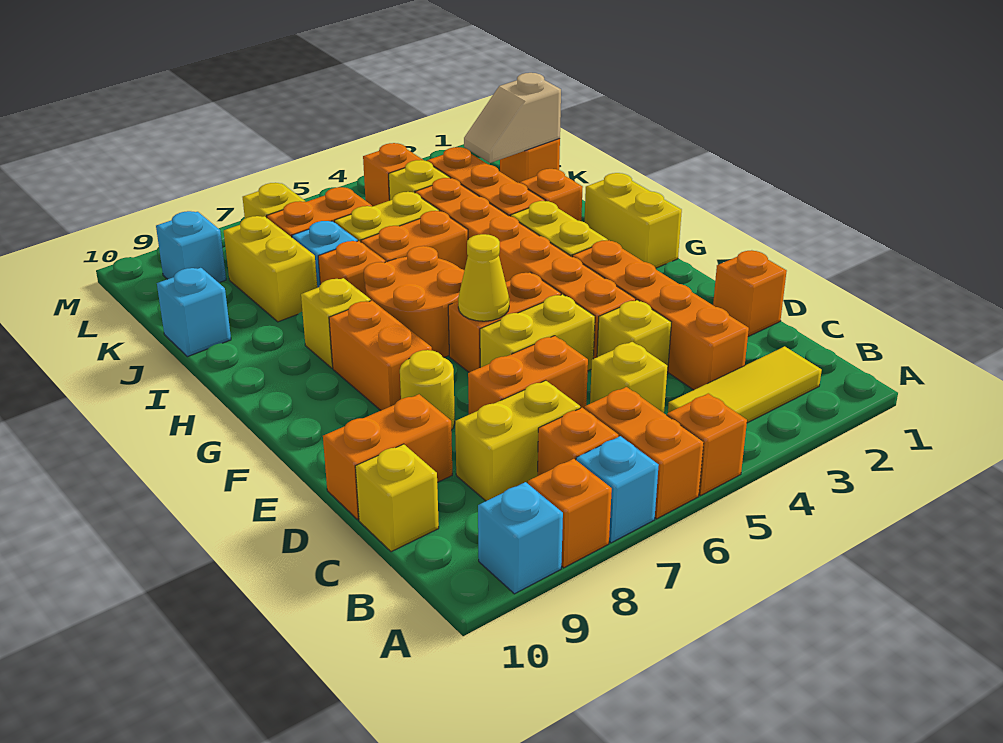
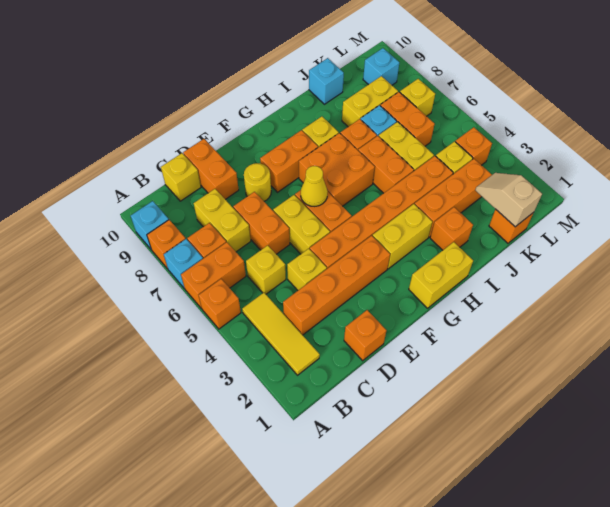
orange 2x2 round brick [364,246,464,357] -> orange 2x2 brick [299,133,375,206]

